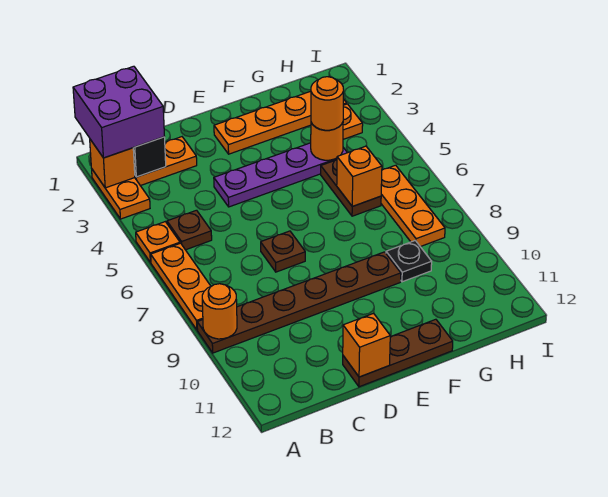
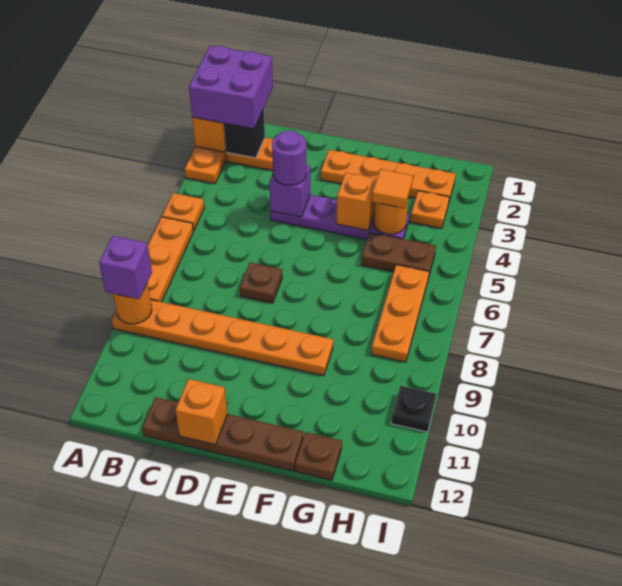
brown 1x6 plate [197,252,401,353] -> orange 1x6 plate [112,300,333,376]
none -> purple 1x1 brick [99,236,152,299]
brown 1x1 plate [167,210,212,250] -> brown 1x1 plate moved to [295,432,342,480]
none -> purple 1x1 brick [269,165,310,217]
none -> purple 1x1 round brick [272,130,306,185]
brown 1x3 plate [343,319,453,387] -> brown 1x4 plate [142,397,303,471]
orange 1x1 round brick [311,77,344,130] -> orange 1x1 tile [372,169,413,208]
brown 1x2 plate [321,160,381,216] -> brown 1x2 plate turned to [361,232,436,278]
orange 1x1 brick [337,146,382,206] -> orange 1x1 brick moved to [336,173,377,230]
black 1x1 plate [386,241,432,282] -> black 1x1 plate moved to [391,386,436,432]

